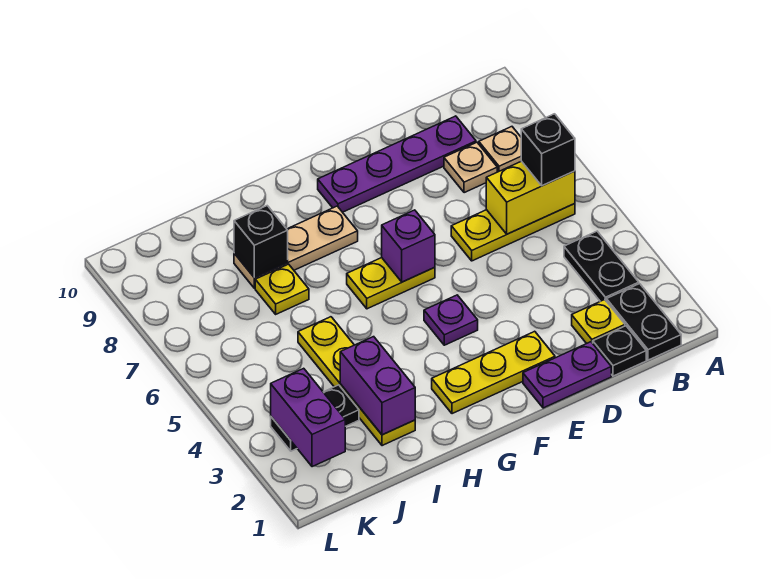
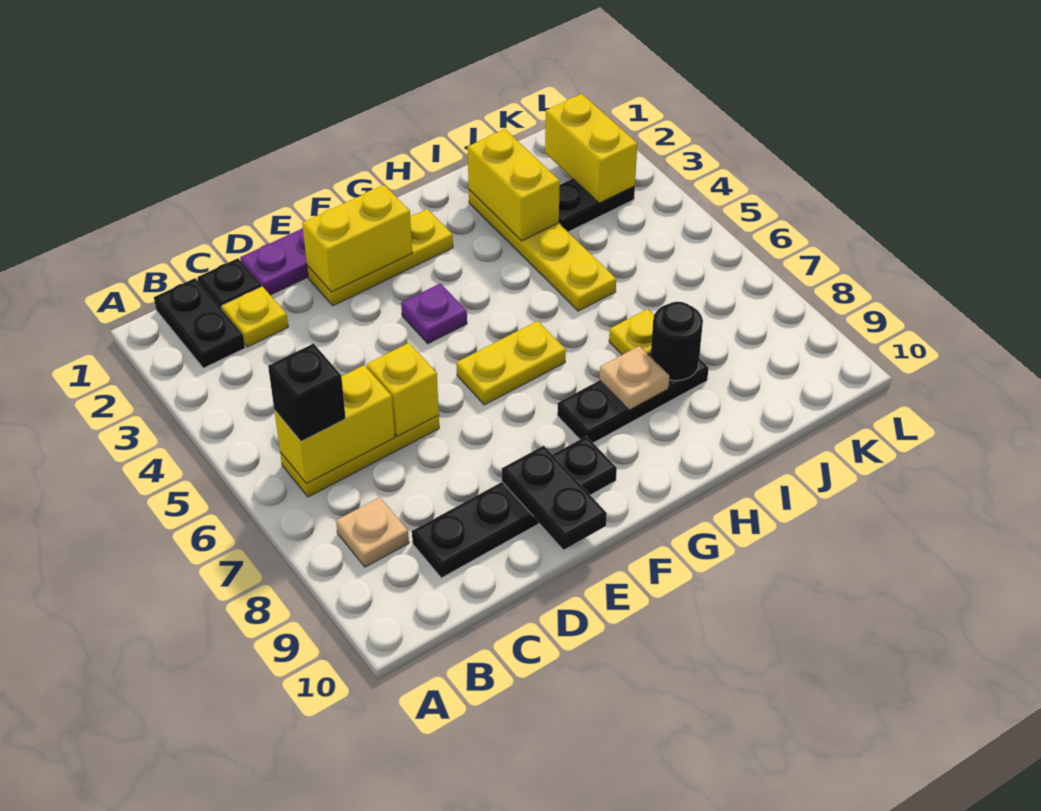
black 1x2 plate [564,231,639,301] -> black 1x2 plate moved to [502,446,607,550]
tan 1x1 plate [444,142,497,193] -> tan 1x1 plate moved to [599,346,669,410]
purple 1x4 plate [318,116,476,212] -> black 1x4 plate [412,436,617,578]
none -> yellow 1x1 brick [367,343,439,436]
none -> yellow 1x2 brick [302,185,412,292]
purple 1x1 brick [382,210,435,282] -> none
tan 1x3 plate [234,206,358,288] -> black 1x3 plate [557,353,709,443]
purple 1x2 brick [340,337,415,435] -> yellow 1x2 brick [468,129,560,241]
black 1x1 brick [234,206,288,278] -> black 1x1 round brick [651,302,703,381]
purple 1x2 brick [271,368,345,467] -> yellow 1x2 brick [545,94,637,203]

